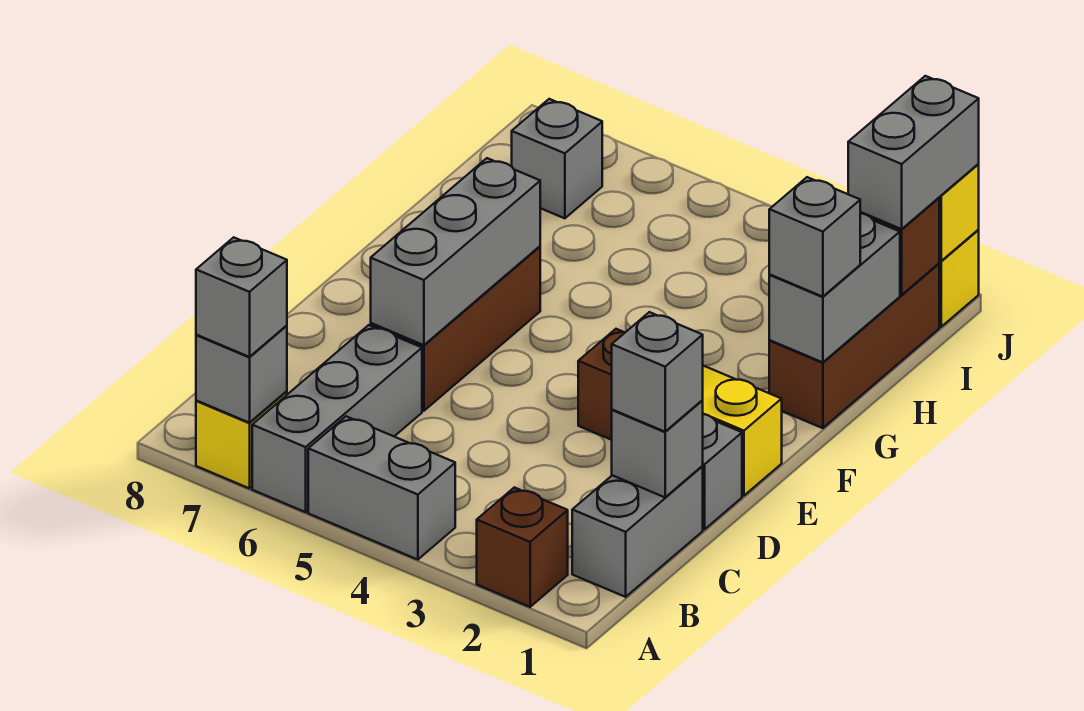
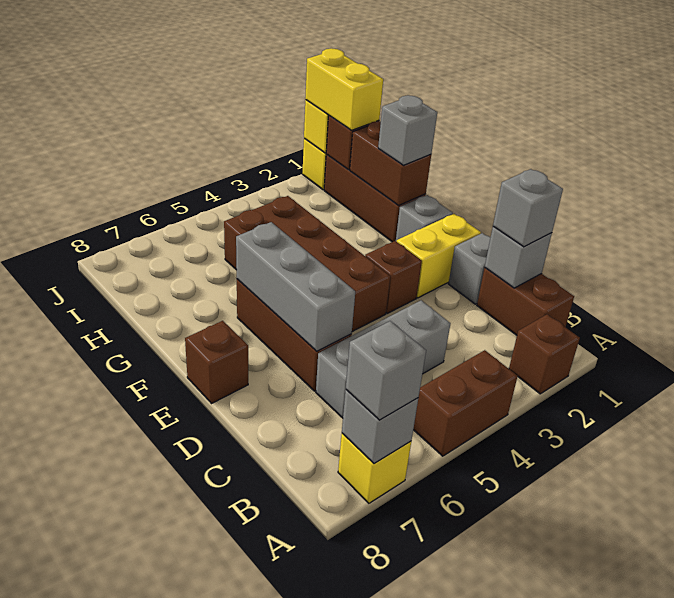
grey 1x2 brick [308,416,455,560] -> brown 1x2 brick [413,350,518,456]
grey 1x3 brick [252,325,422,512] -> grey 1x3 brick turned to [316,300,451,418]
grey 1x2 brick [572,466,703,597] -> brown 1x2 brick [477,268,574,335]
none -> brown 2x4 brick [224,196,390,332]
none -> brown 1x1 brick [185,321,248,403]
grey 1x2 brick [769,213,900,362] -> brown 1x2 brick [350,121,431,206]
grey 1x2 brick [848,76,979,229] -> yellow 1x2 brick [305,48,383,130]
grey 1x1 brick [512,99,602,218] -> grey 1x1 brick moved to [396,195,453,242]

